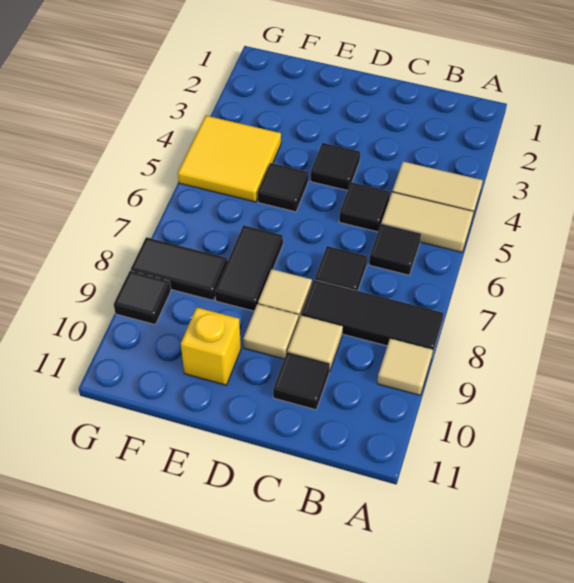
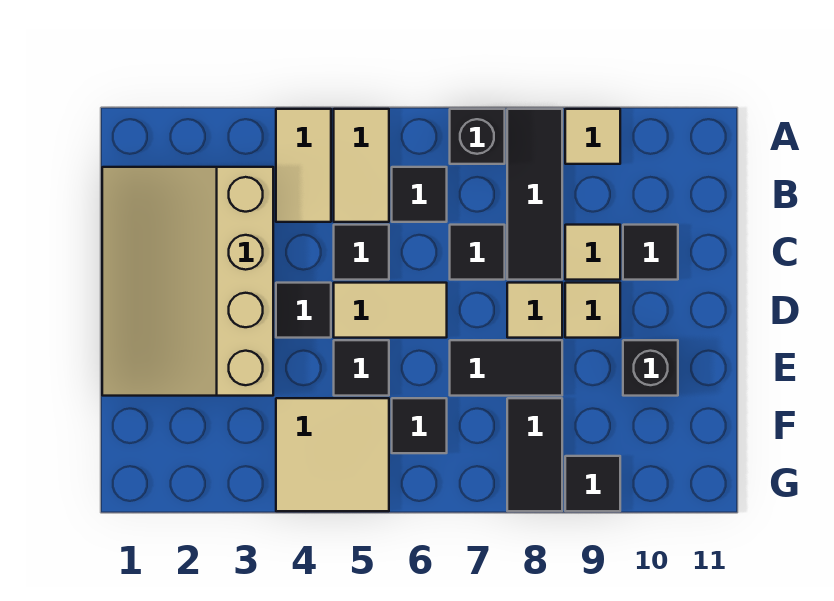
none -> black 1x1 brick [450,109,505,164]
none -> tan 3x4 slope [102,167,273,396]
none -> tan 1x2 tile [334,283,447,338]
yellow 1x1 brick [181,308,241,385] -> black 1x1 brick [623,340,678,396]
yellow 2x2 tile [178,116,281,202] -> tan 2x2 tile [276,398,389,511]
none -> black 1x1 tile [392,398,447,453]

